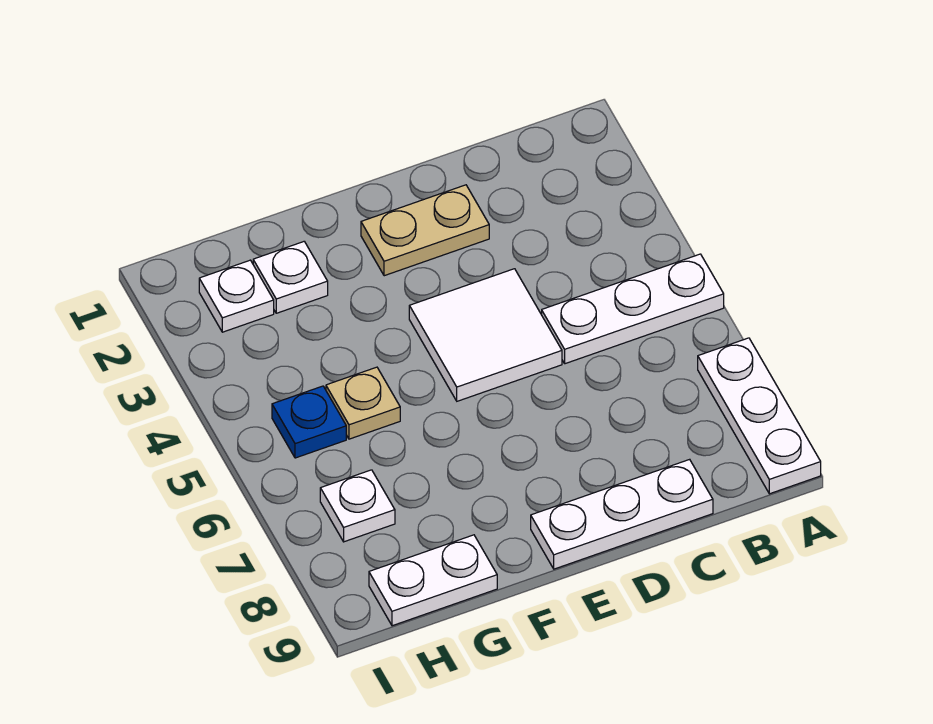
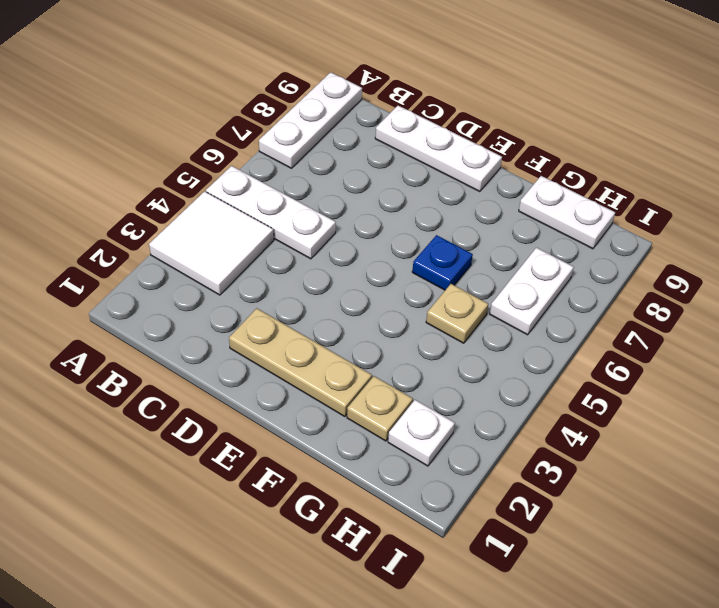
tan 1x2 plate [361,185,489,276] -> tan 1x3 plate [229,308,372,417]
white 2x2 tile [409,269,562,401] -> white 2x2 tile moved to [149,191,274,295]
white 1x1 plate [253,242,328,313] -> tan 1x1 plate [347,376,413,441]
blue 1x1 plate [272,386,346,458] -> blue 1x1 plate moved to [412,235,473,290]
white 1x1 plate [320,470,395,542] -> white 1x2 plate [490,248,574,335]

